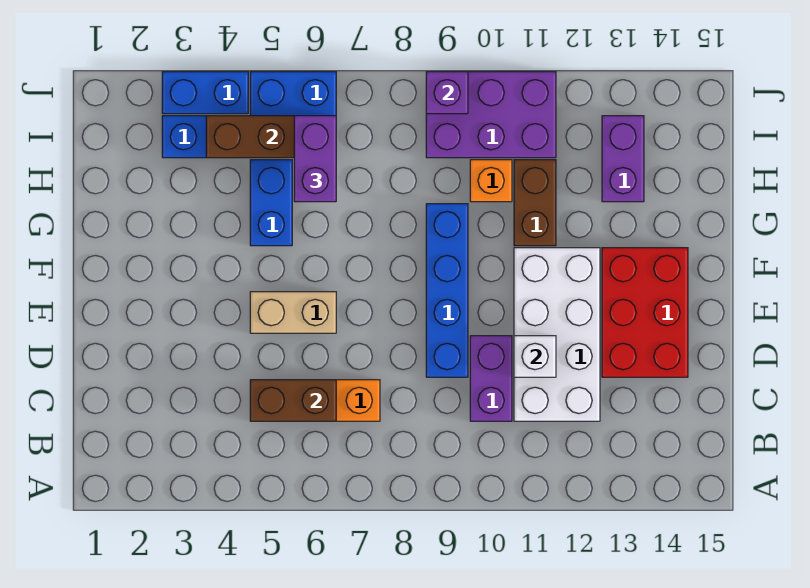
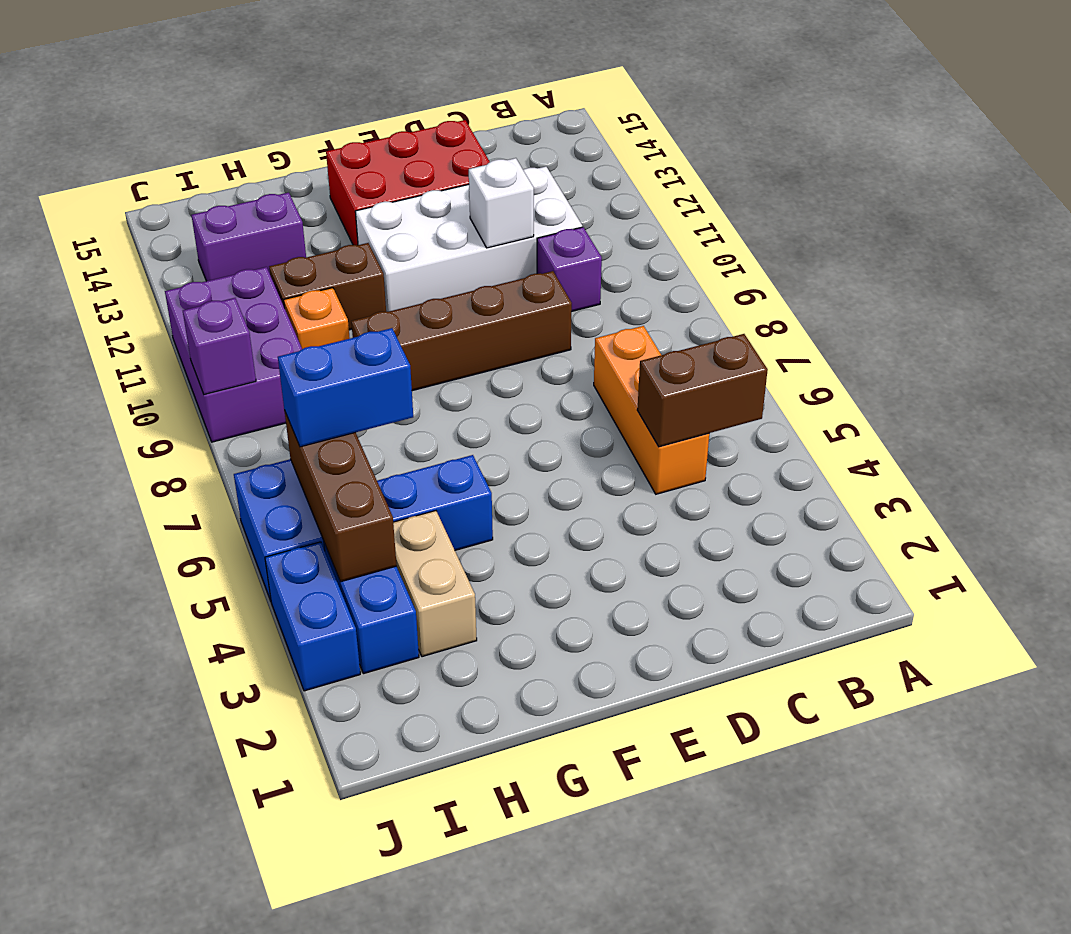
brown 1x2 brick [250,380,336,421] -> brown 1x2 brick turned to [637,334,768,447]
purple 1x2 brick [470,336,512,421] -> purple 1x1 brick [537,227,602,312]
blue 1x4 brick [426,204,468,377] -> brown 1x4 brick [351,271,572,391]
tan 1x2 brick [250,292,336,333] -> tan 1x2 brick moved to [393,511,477,657]
purple 1x2 brick [294,116,336,202] -> blue 1x2 brick [278,328,413,447]

